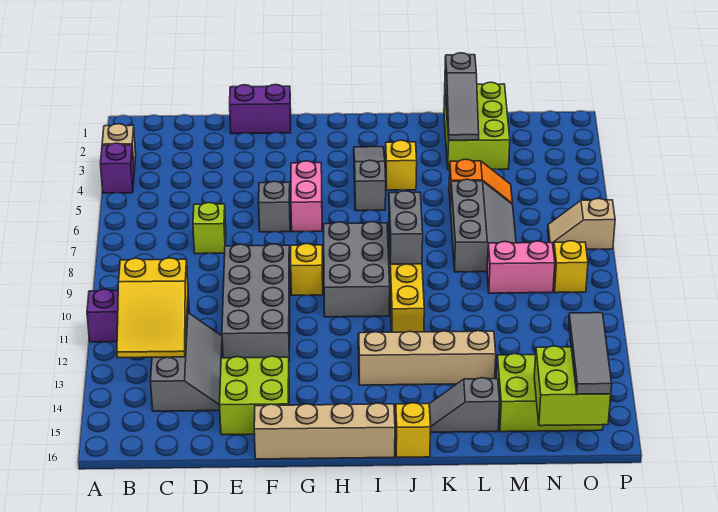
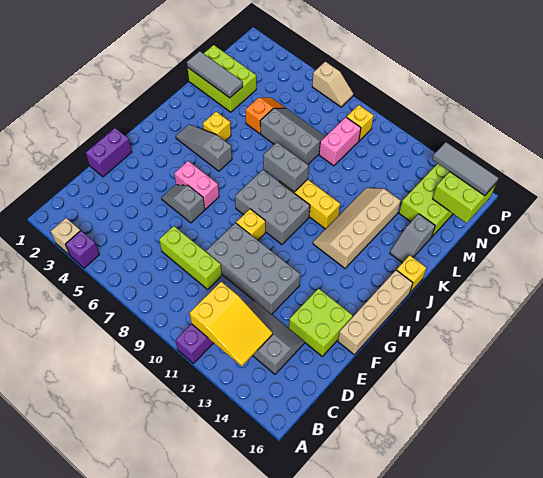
lime 1x1 brick [193,203,226,254] -> lime 1x3 brick [159,226,222,289]
grey 1x3 slope [445,53,479,140] -> grey 1x3 tile [187,51,243,98]
tan 1x2 slope [548,199,615,249] -> tan 1x2 slope turned to [312,62,353,107]

